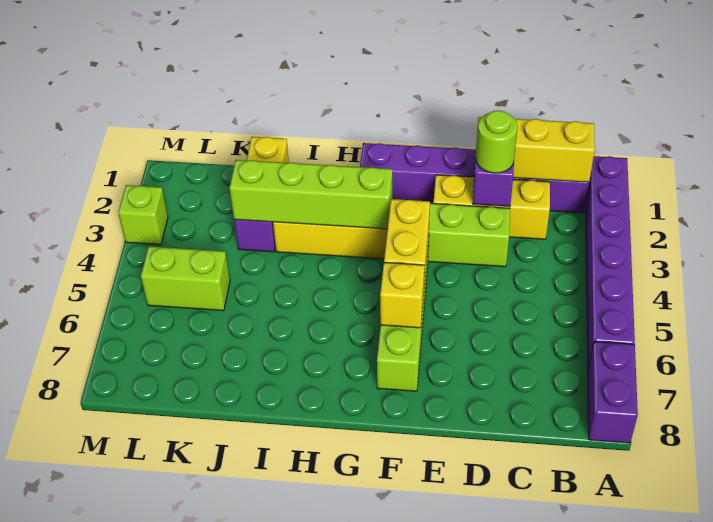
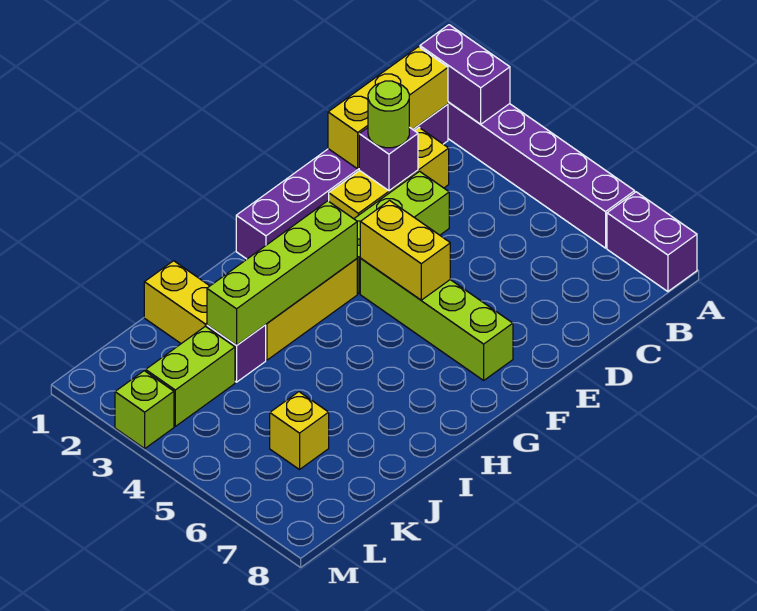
none -> purple 1x2 brick [420,25,510,124]
yellow 1x1 brick [380,262,424,328] -> yellow 1x1 brick moved to [270,392,329,470]
lime 1x2 brick [141,247,230,311] -> lime 1x2 brick moved to [146,326,235,426]

